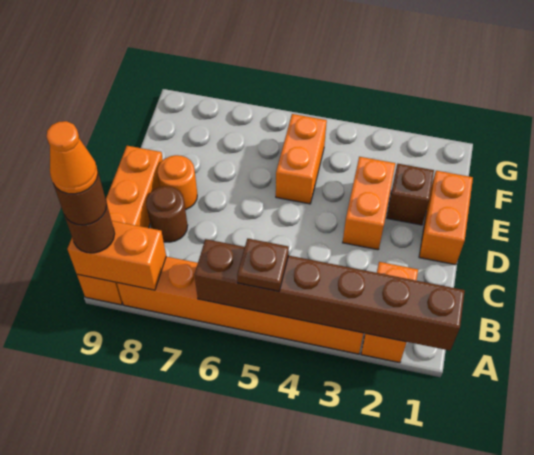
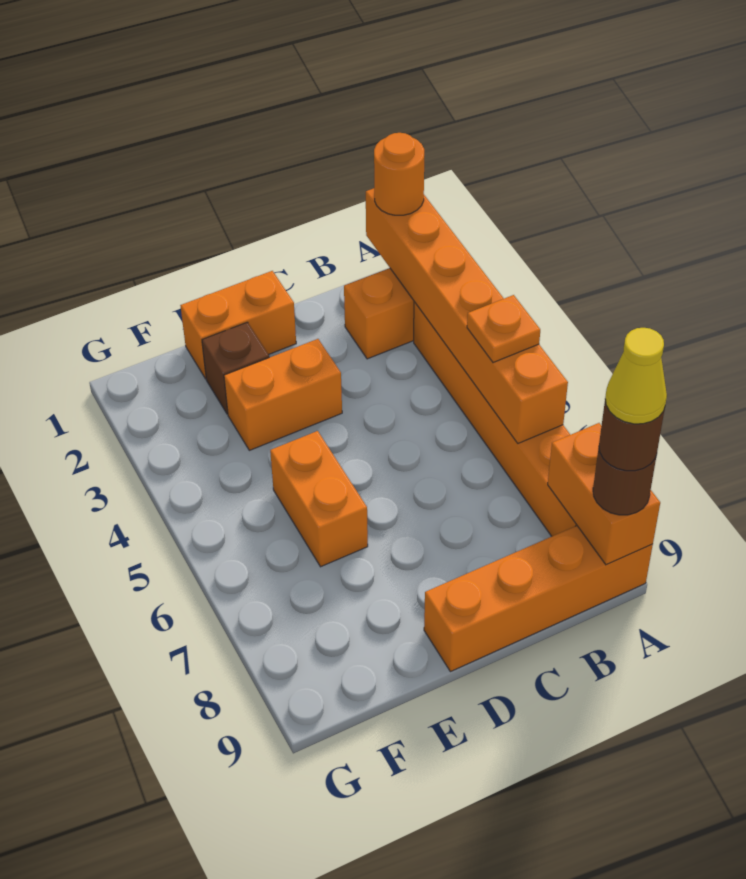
brown 1x6 brick [194,239,465,351] -> orange 1x6 brick [366,188,568,443]
brown 1x1 plate [237,239,289,291] -> orange 1x1 plate [467,295,540,363]
orange 1x1 cone [47,121,98,194] -> yellow 1x1 cone [605,328,667,424]
brown 1x1 round brick [146,186,188,242] -> none
orange 1x1 round brick [157,155,197,210] -> orange 1x1 round brick moved to [374,133,424,215]
orange 1x2 brick [276,114,327,204] -> orange 1x2 brick turned to [270,431,368,567]

